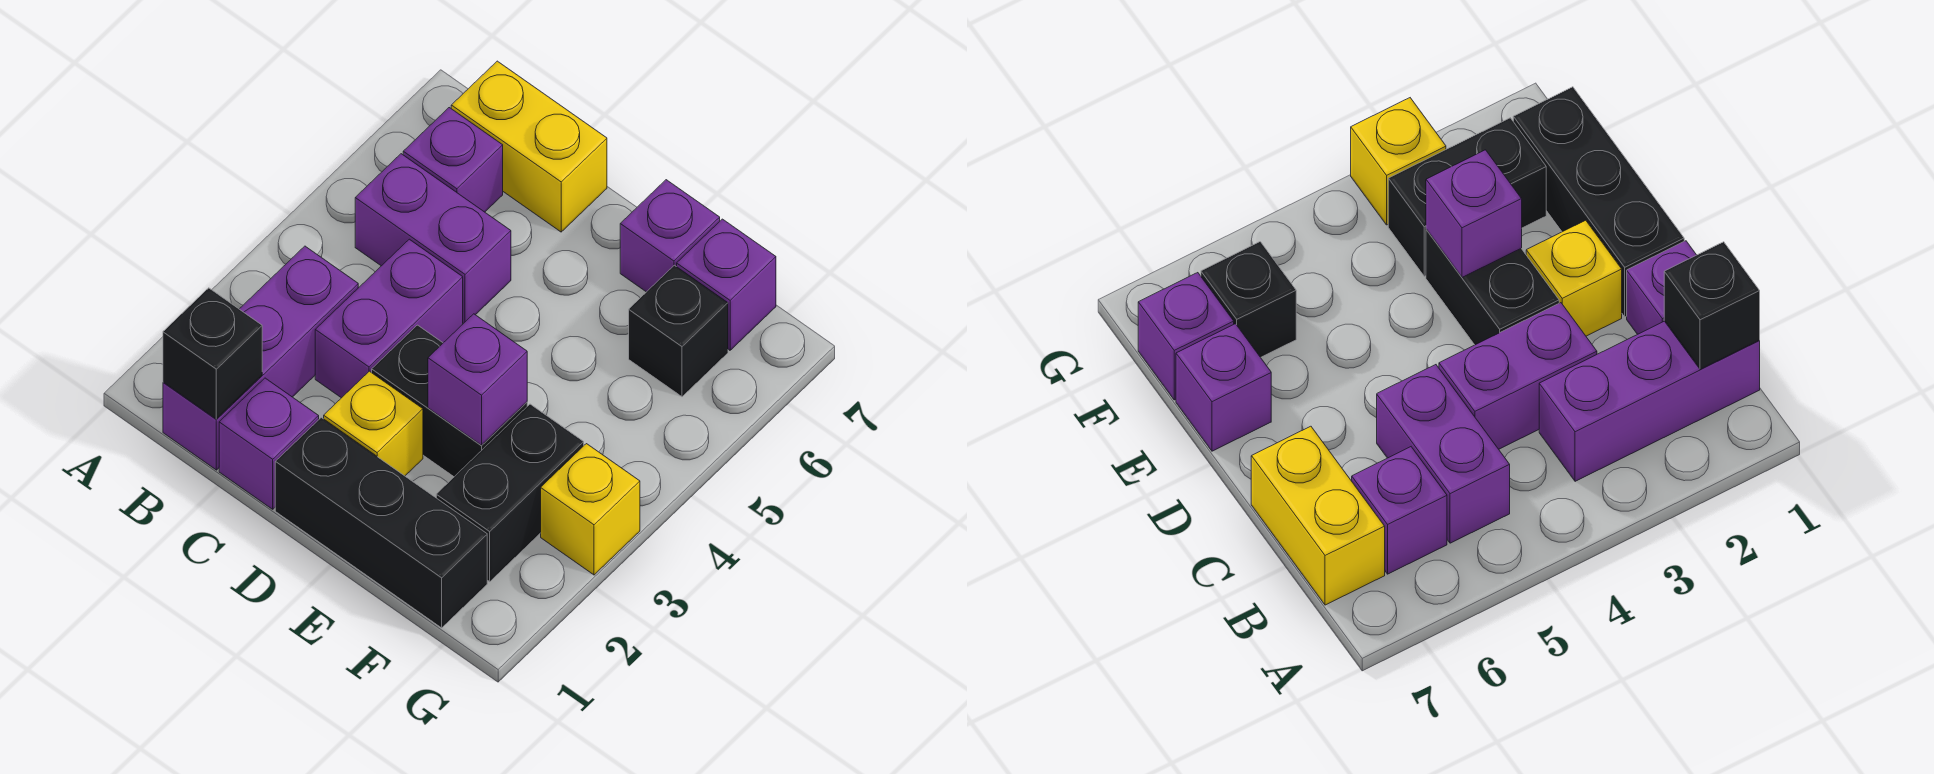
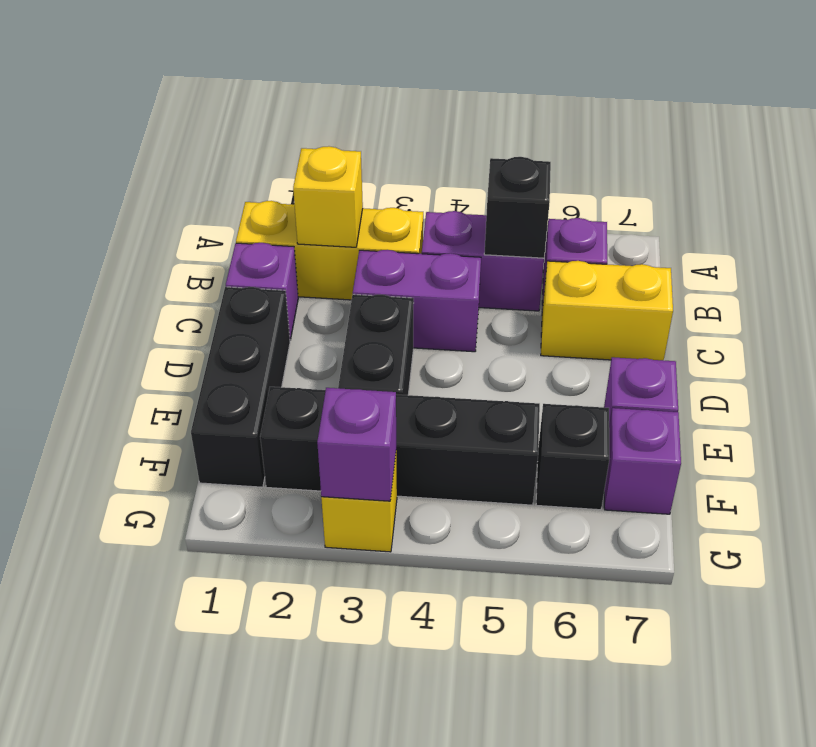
purple 1x3 brick [163,246,358,470] -> yellow 1x3 brick [236,201,423,300]
black 1x1 brick [163,288,262,420] -> black 1x1 brick moved to [484,157,551,258]
purple 1x2 brick [355,154,511,324] -> purple 1x2 brick turned to [422,211,544,311]
yellow 1x2 brick [451,61,607,232] -> yellow 1x2 brick turned to [541,261,673,360]
yellow 1x1 brick [324,371,423,476] -> yellow 1x1 brick moved to [293,146,363,247]
purple 1x1 brick [428,314,527,445] -> purple 1x1 brick moved to [317,388,396,501]
black 1x2 brick [436,404,584,582] -> black 1x4 brick [260,387,540,505]

